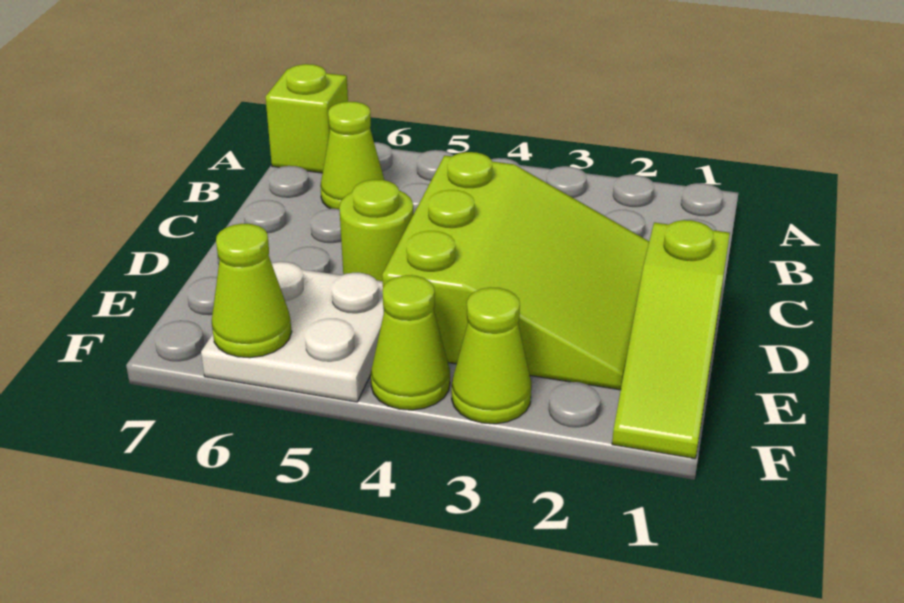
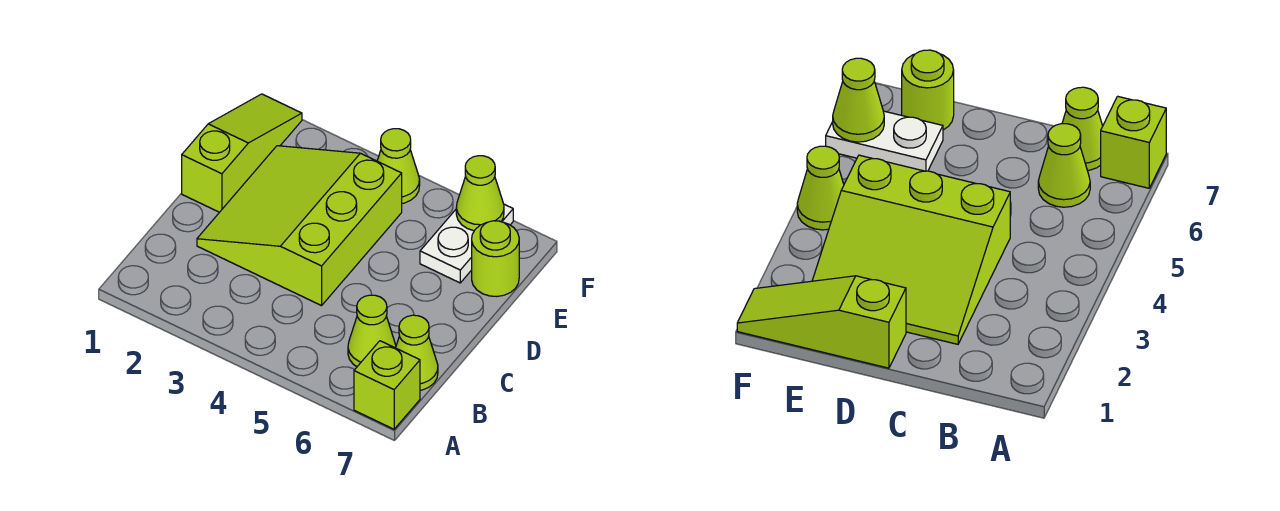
lime 1x1 round brick [339,179,413,281] -> lime 1x1 round brick moved to [472,221,519,297]
white 2x2 plate [201,262,384,402] -> white 1x2 plate [420,204,513,283]
lime 1x1 cone [452,287,531,424] -> lime 1x1 cone moved to [396,315,438,390]

